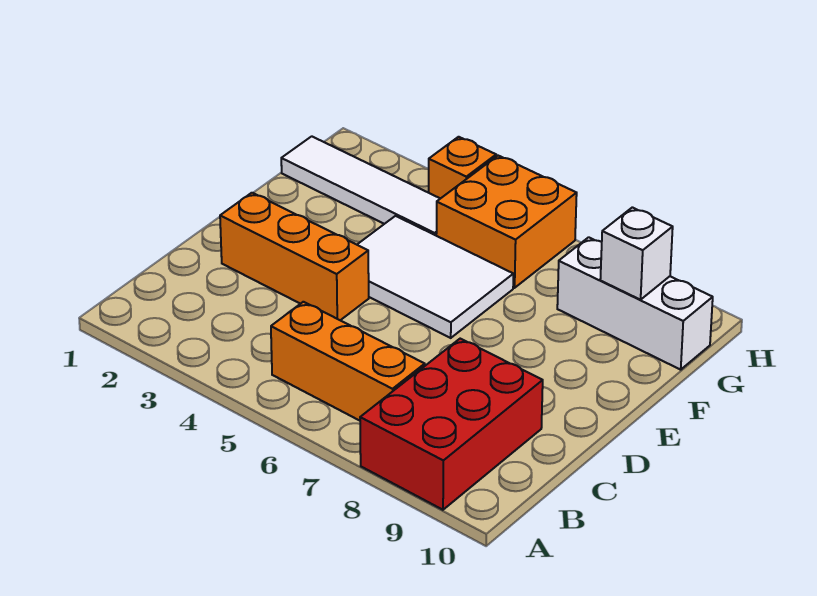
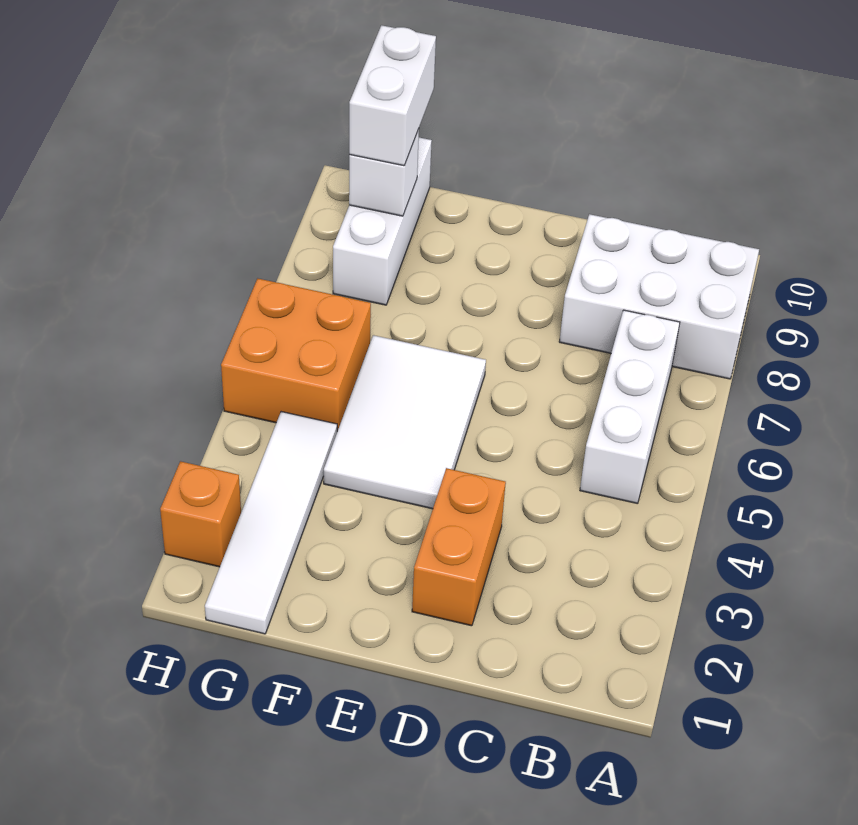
red 2x3 brick [360,339,543,510] -> white 2x3 brick [559,214,759,379]
orange 1x3 brick [271,302,425,421] -> white 1x3 brick [580,310,680,504]
orange 1x3 brick [220,193,369,320] -> orange 1x2 brick [412,468,506,626]
none -> white 1x2 brick [349,25,436,166]
orange 1x1 brick [429,137,496,199] -> orange 1x1 brick moved to [160,461,241,567]

